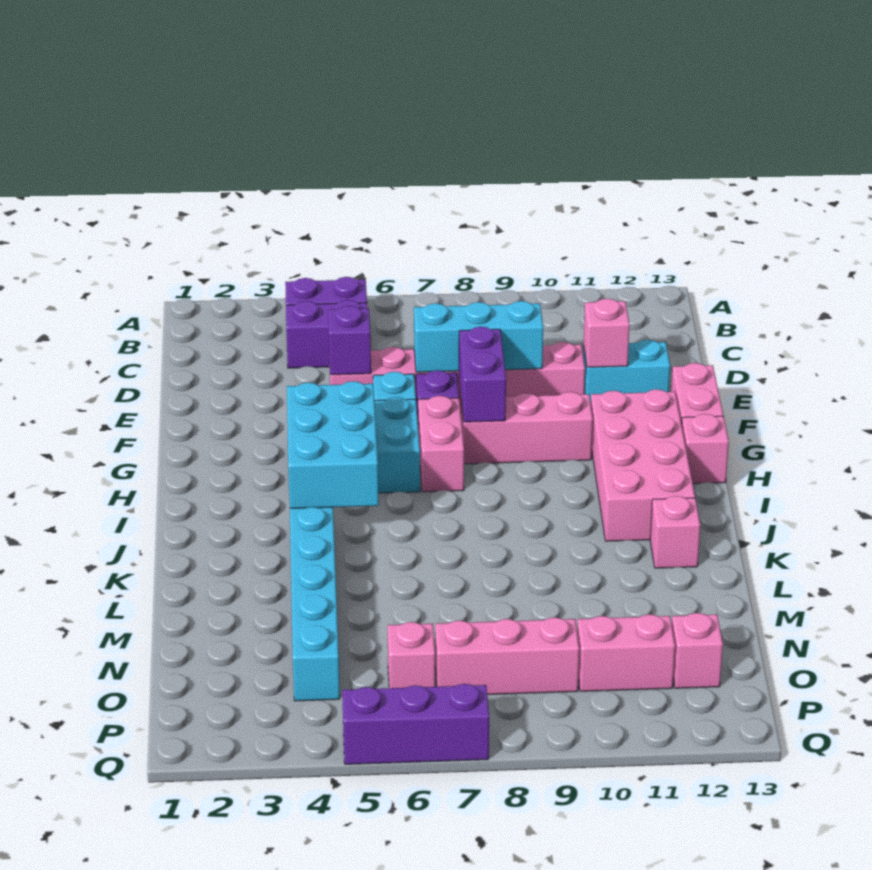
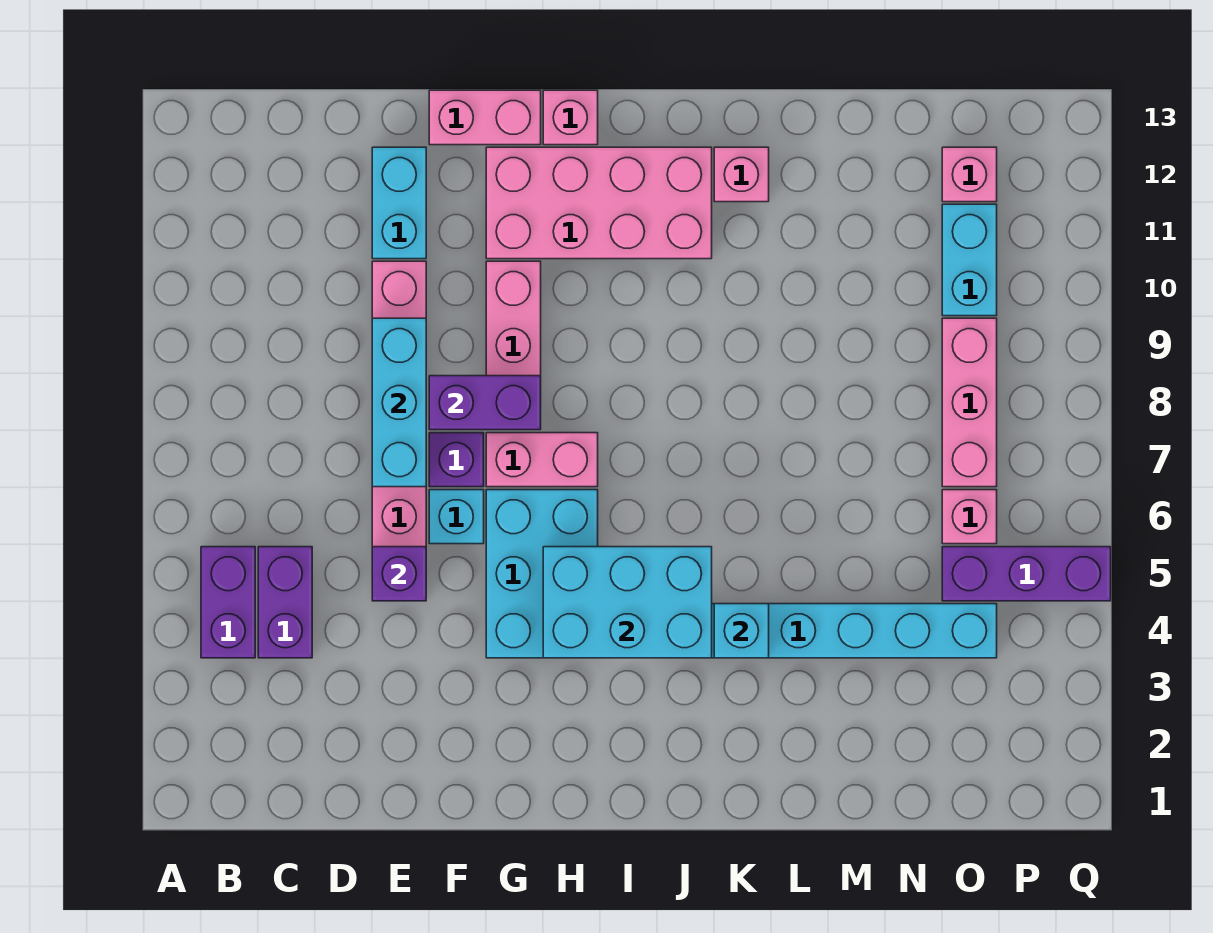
pink 1x1 brick [584,299,630,367] -> none
none -> cyan 1x1 brick [714,604,769,658]
pink 1x2 brick [577,614,675,691] -> cyan 1x2 brick [942,204,997,316]
purple 1x3 brick [342,684,489,764] -> purple 1x3 brick turned to [942,547,1111,601]

